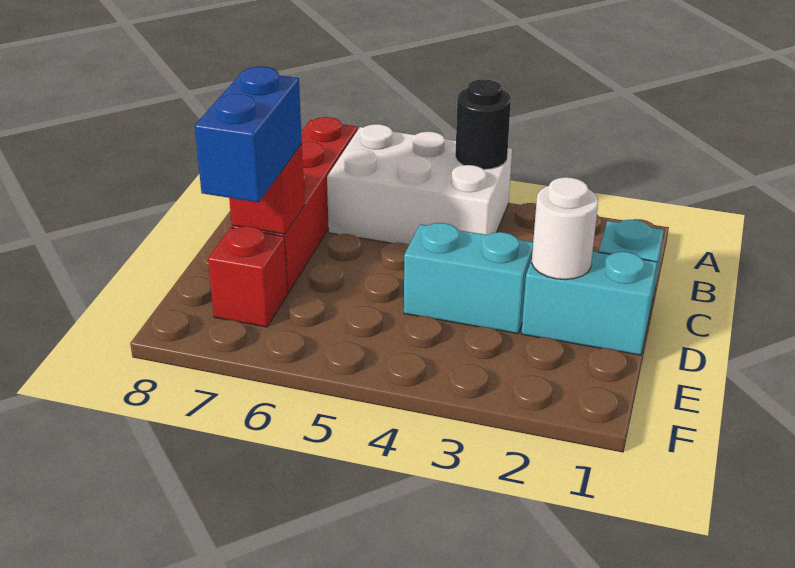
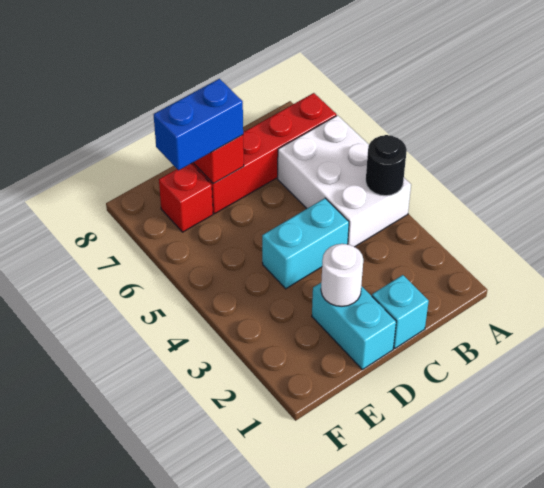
cyan 1x2 brick [404,223,533,334] -> cyan 1x2 brick turned to [262,198,349,289]

